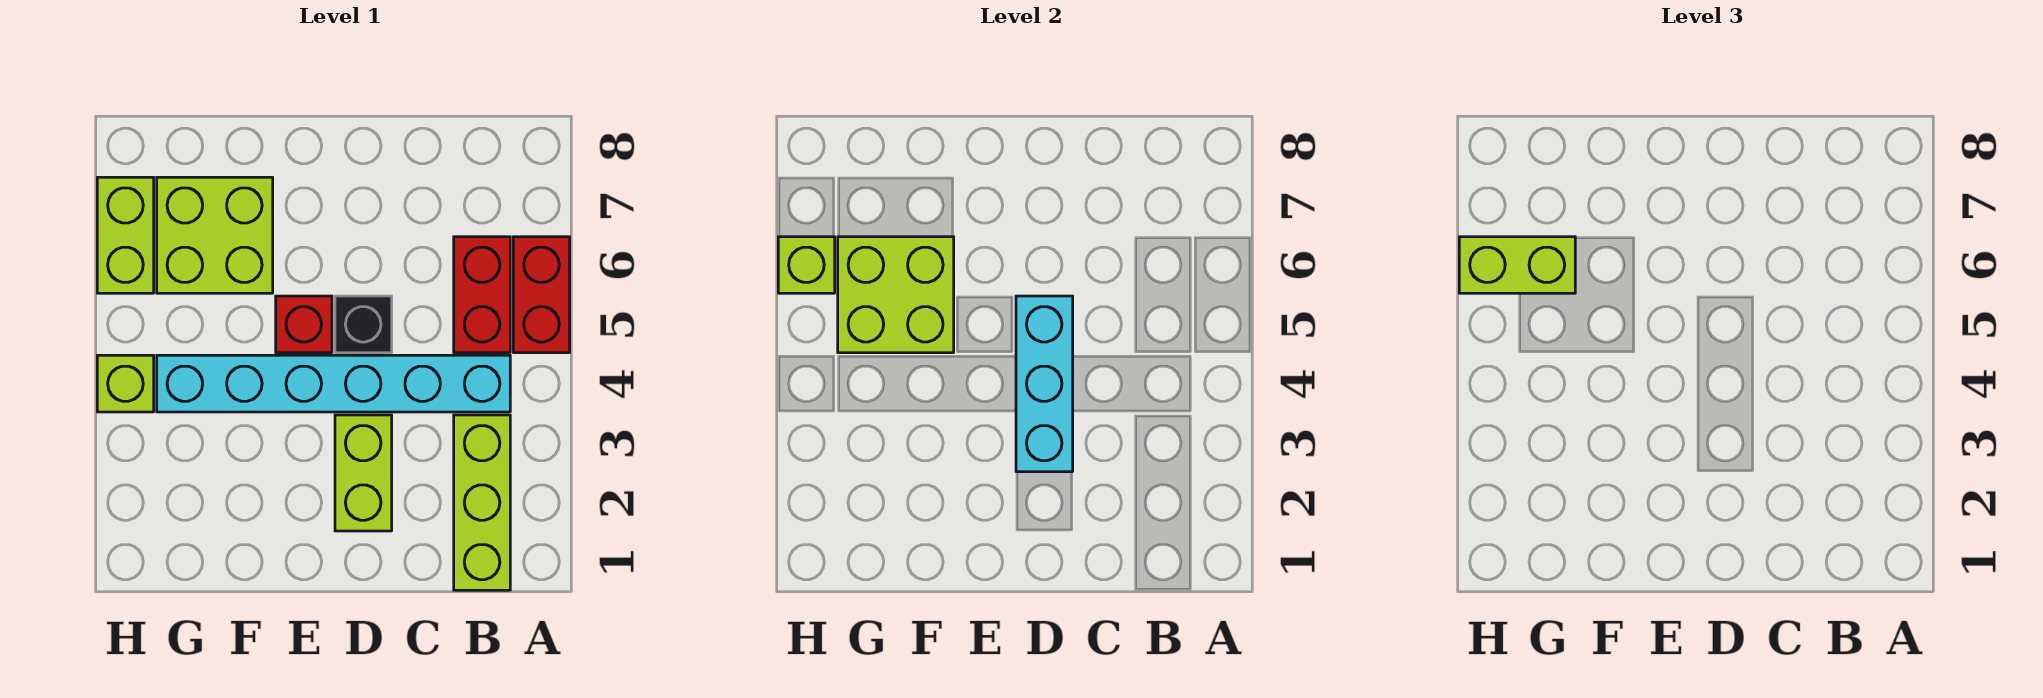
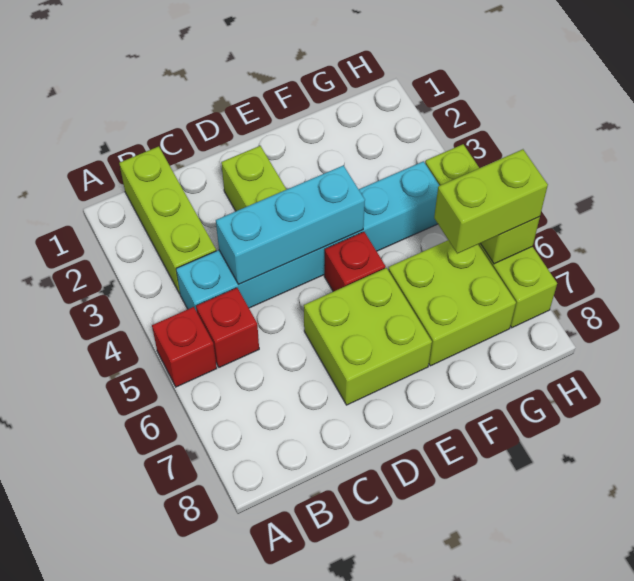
red 1x2 brick [513,237,570,353] -> red 1x1 brick [152,307,217,387]
red 1x2 brick [454,237,510,353] -> red 1x1 brick [196,288,259,367]
cyan 1x3 brick [1016,296,1073,472] -> cyan 1x3 brick turned to [216,165,365,284]
black 1x1 brick [335,296,392,353] -> none
lime 2x2 brick [838,237,954,353] -> lime 2x2 brick moved to [304,268,432,405]

